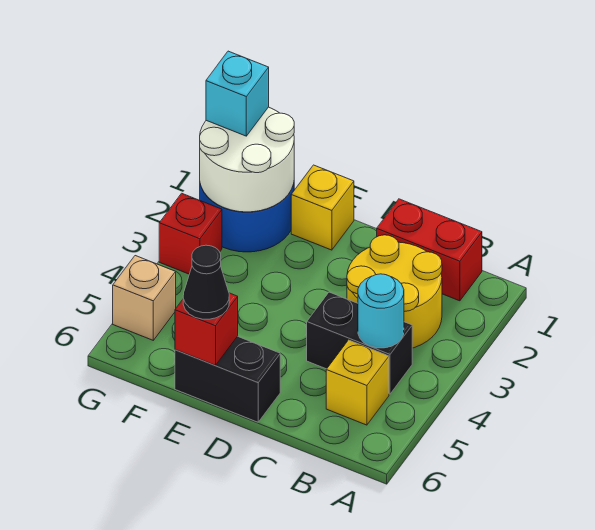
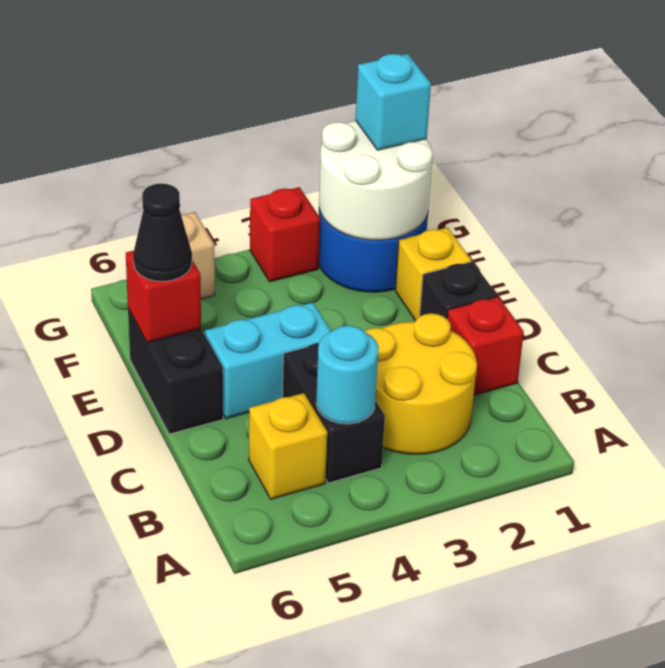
red 1x2 brick [377,199,482,301] -> red 1x1 brick [447,297,524,395]
none -> black 1x1 brick [420,261,497,319]
none -> cyan 1x2 brick [205,303,331,419]

